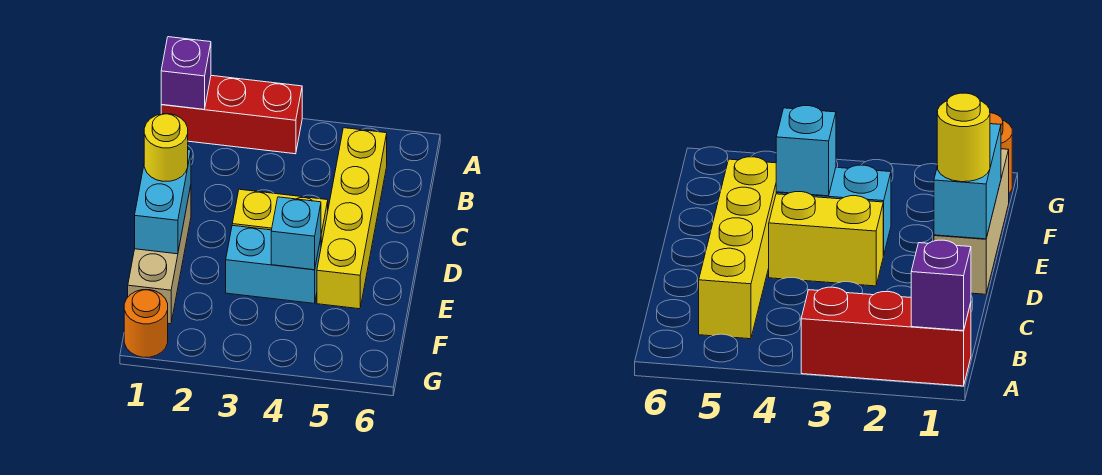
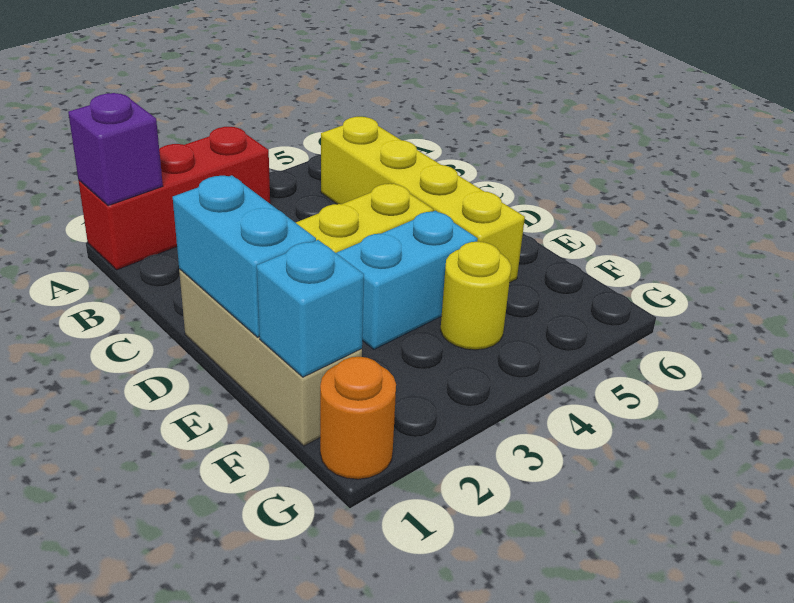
yellow 1x1 round brick [144,114,188,181] -> yellow 1x1 round brick moved to [440,242,511,350]
cyan 1x1 brick [271,197,321,270] -> cyan 1x1 brick moved to [257,240,364,377]

